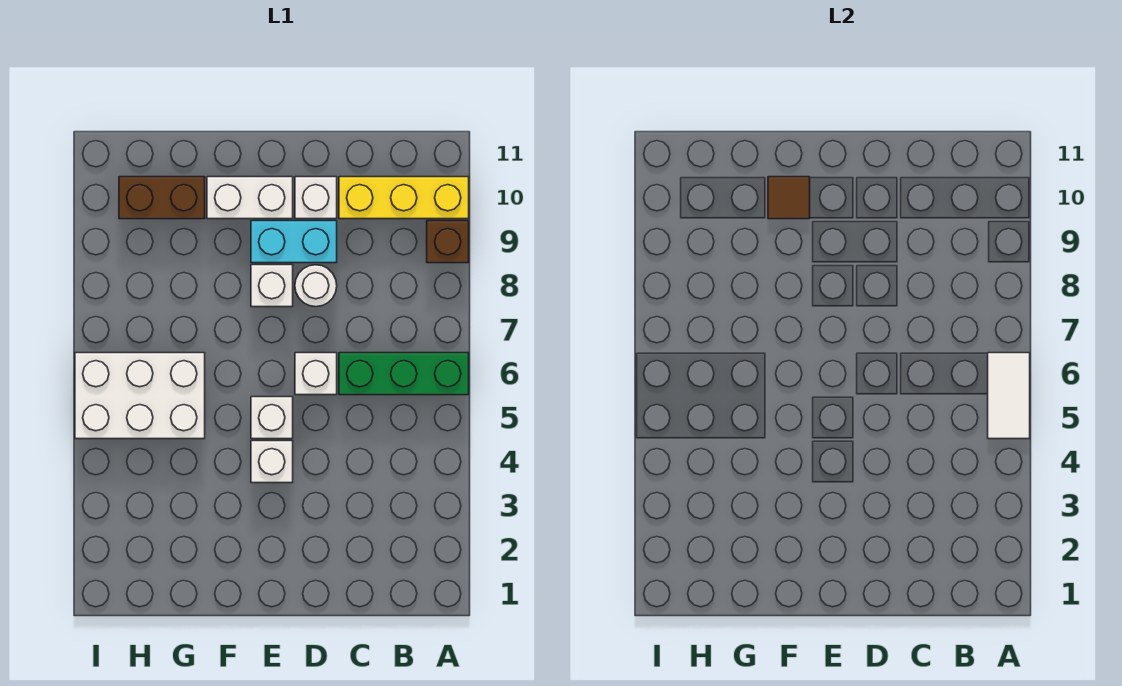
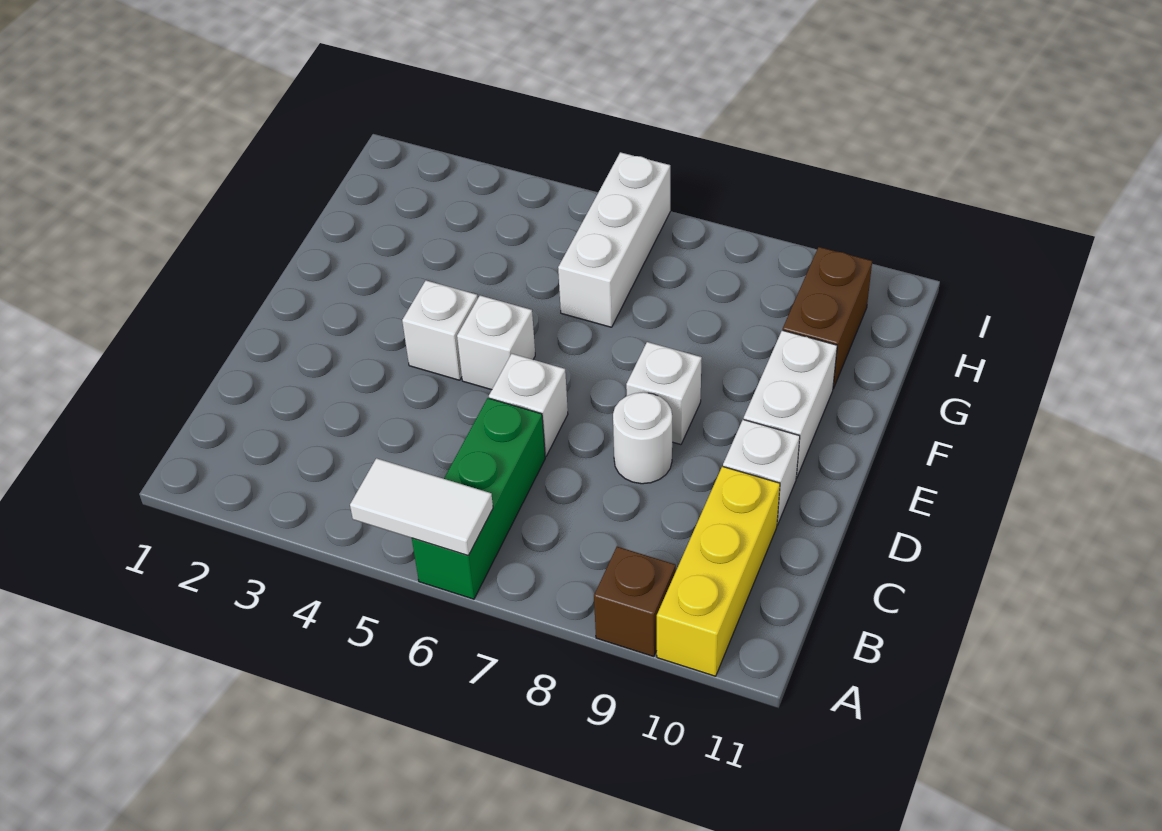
cyan 1x2 brick [251,221,337,263] -> none
brown 1x1 tile [768,177,810,219] -> none
white 2x3 brick [75,353,205,439] -> white 1x3 brick [558,152,670,327]

